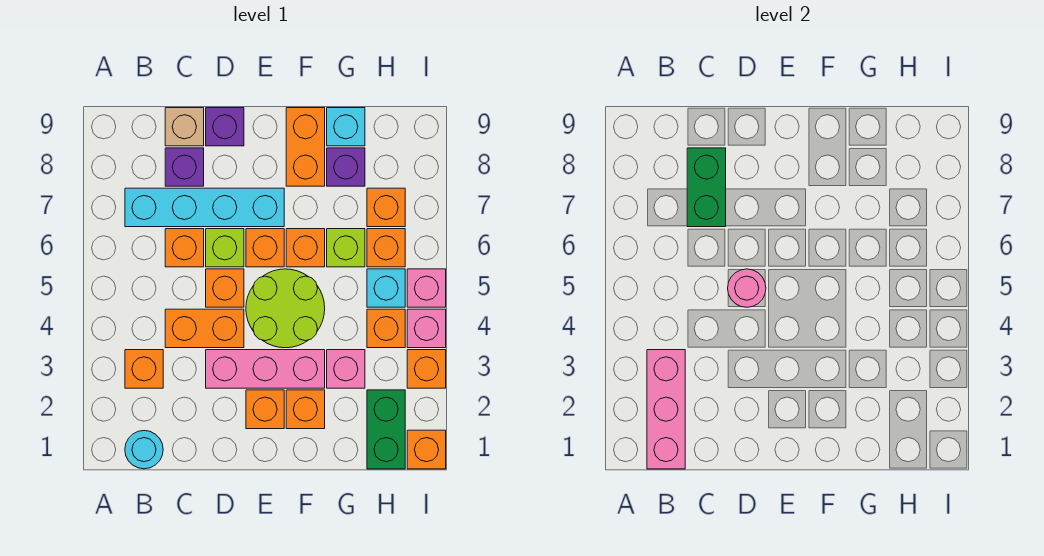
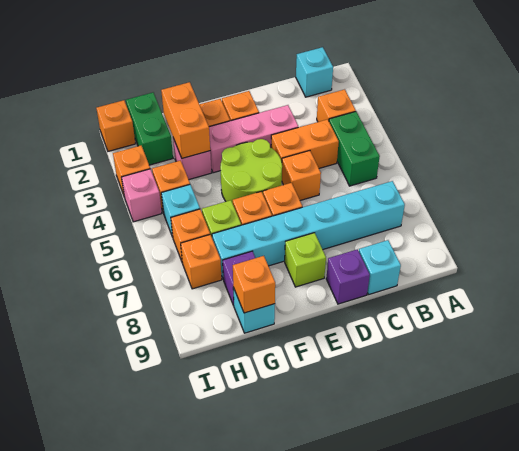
cyan 1x1 round brick [125,431,163,469] -> cyan 1x1 brick [296,47,333,97]
pink 1x3 brick [647,350,685,469] -> none
cyan 1x4 brick [125,188,284,227] -> cyan 1x6 brick [212,181,405,278]
orange 1x1 brick [165,229,204,267] -> orange 1x1 brick moved to [233,256,275,313]
green 1x2 brick [687,148,726,227] -> green 1x2 brick moved to [329,112,380,186]
purple 1x1 brick [165,148,204,186] -> none
tan 1x1 brick [165,108,204,146] -> cyan 1x1 brick [359,240,401,295]
pink 1x1 round brick [728,269,766,307] -> none
lime 1x1 brick [206,229,244,267] -> lime 1x1 brick moved to [285,233,326,287]
orange 1x2 brick [286,108,325,186] -> orange 1x2 brick moved to [161,82,210,158]
pink 1x1 brick [407,269,446,307] -> none

